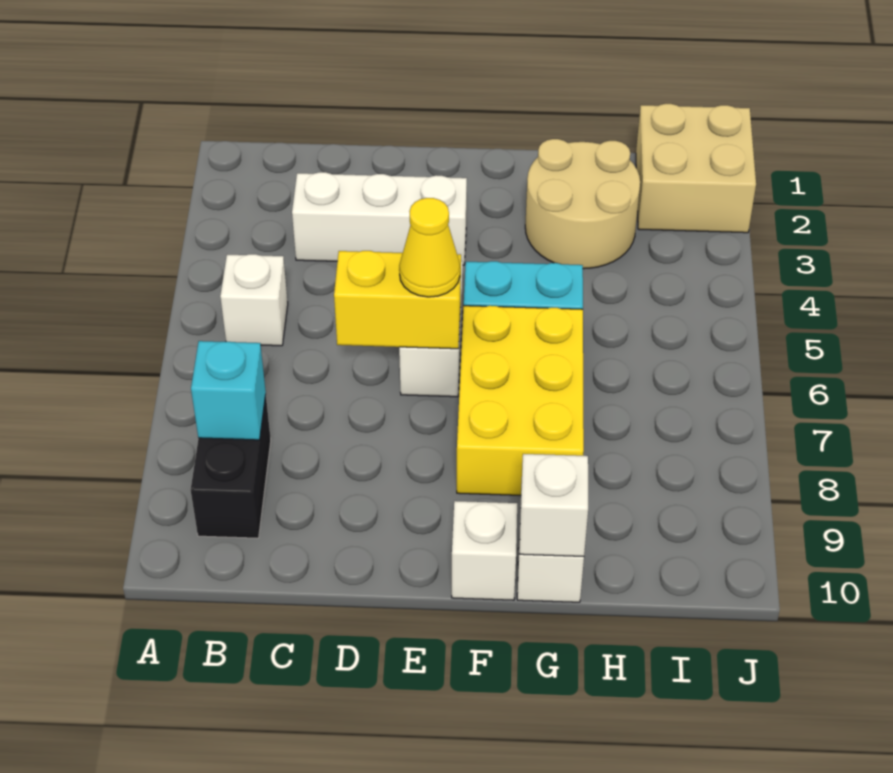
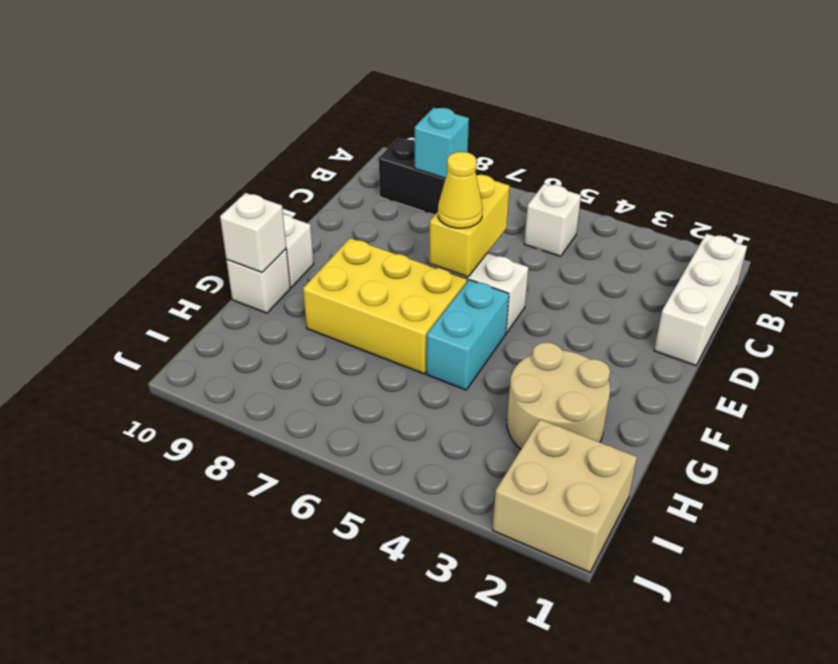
white 1x3 brick [292,172,467,265] -> white 1x3 brick moved to [654,234,747,366]

